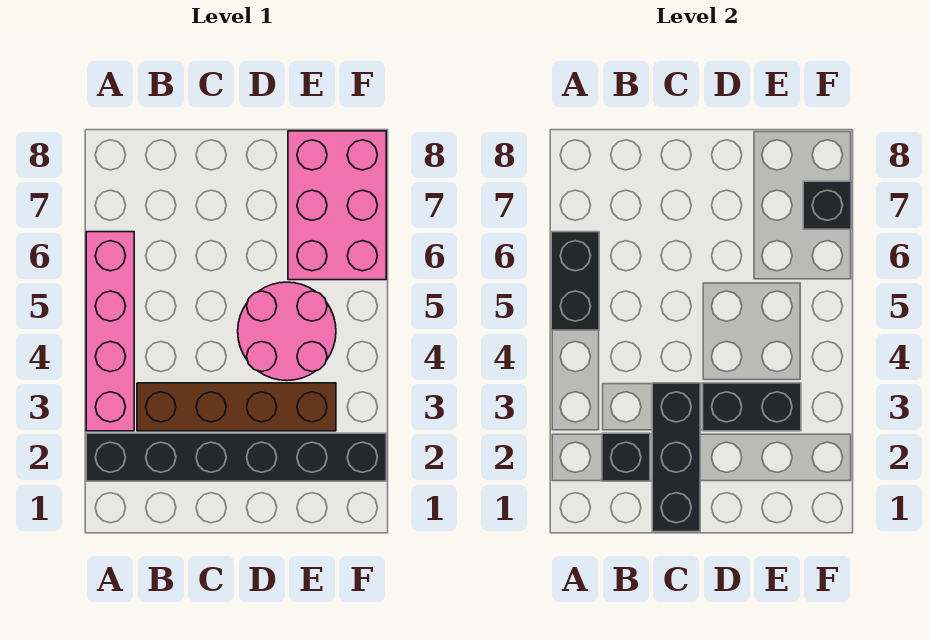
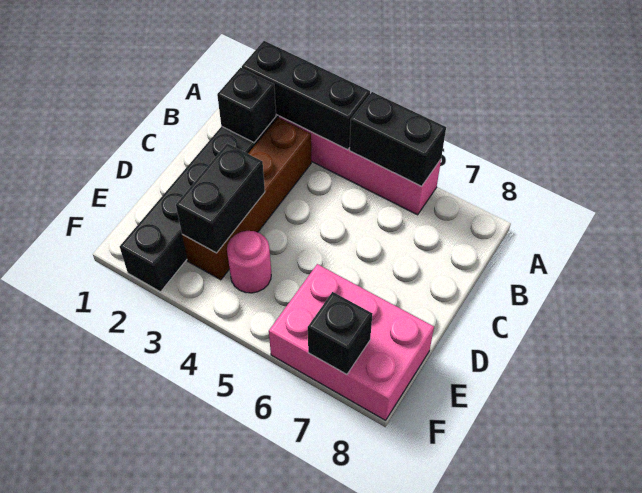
black 1x3 brick [652,383,700,532] -> black 1x3 brick moved to [242,41,370,150]
pink 2x2 round brick [238,282,336,381] -> pink 1x1 round brick [227,231,271,293]

